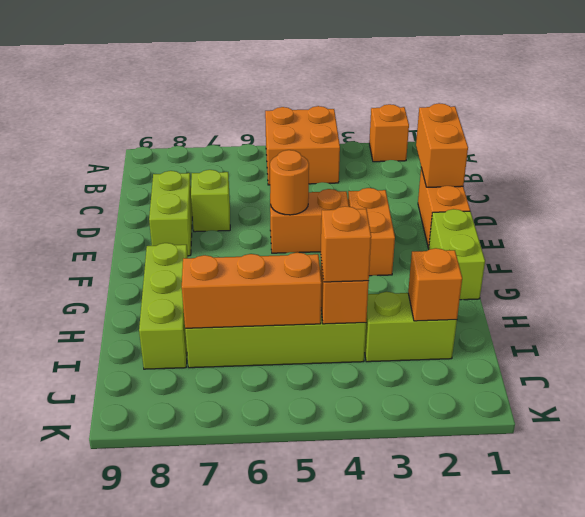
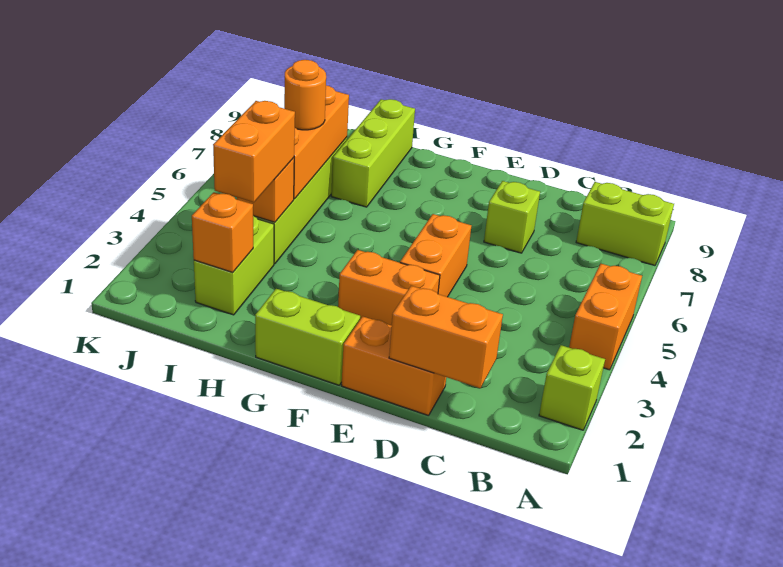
orange 1x1 brick [369,104,409,162] -> lime 1x1 brick [539,345,605,430]
orange 2x2 brick [265,106,340,185] -> orange 1x2 brick [569,264,642,370]
lime 1x2 brick [149,171,192,256] -> lime 1x2 brick moved to [576,182,674,266]
orange 1x1 round brick [270,150,309,215] -> orange 1x1 round brick moved to [284,60,326,130]
lime 1x3 brick [139,243,188,369] -> lime 1x3 brick turned to [331,99,415,207]
orange 1x1 brick [321,206,371,282] -> orange 1x2 brick [213,101,295,202]

